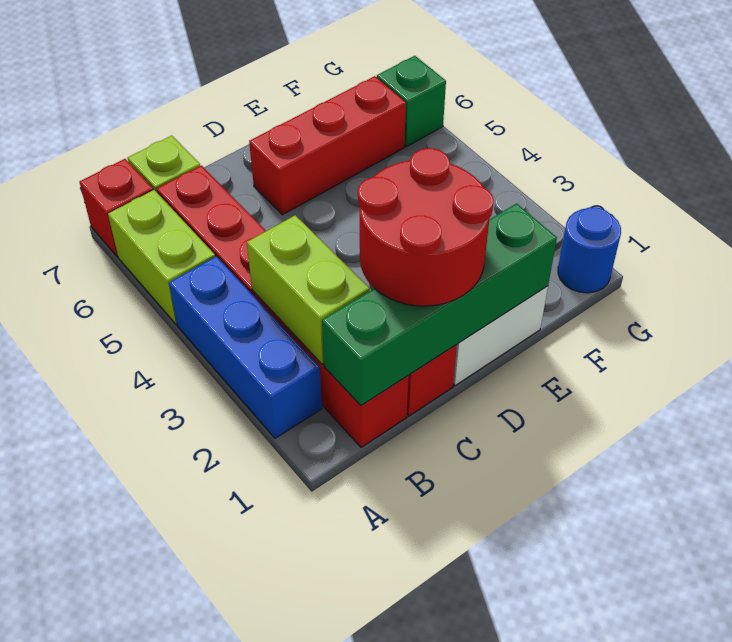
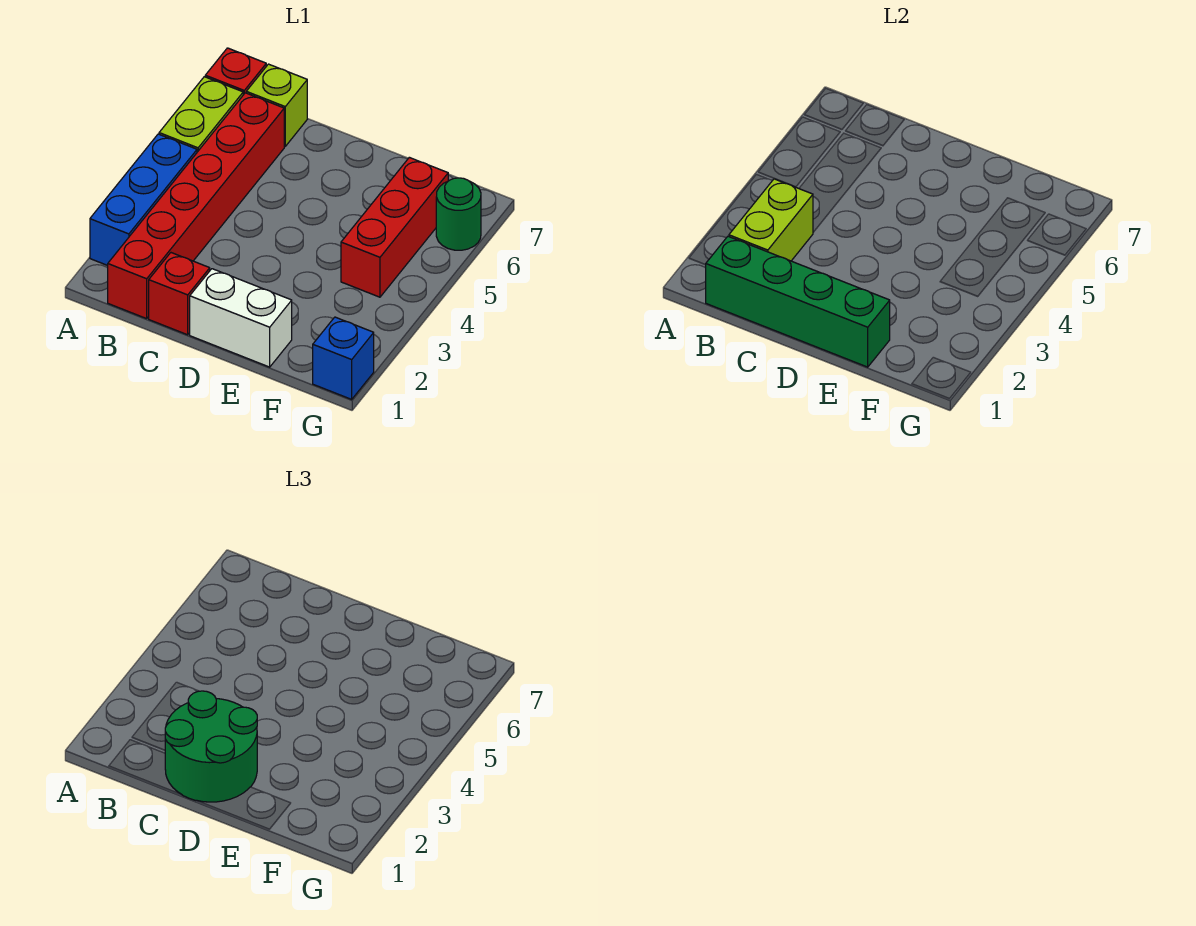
red 2x2 round brick [358,148,494,306] -> green 2x2 round brick [165,691,257,802]
red 1x3 brick [249,76,406,215] -> red 1x3 brick turned to [341,157,448,297]
blue 1x1 round brick [558,207,621,293] -> blue 1x1 brick [313,317,374,399]
green 1x1 brick [377,56,446,147] -> green 1x1 round brick [436,178,481,250]

